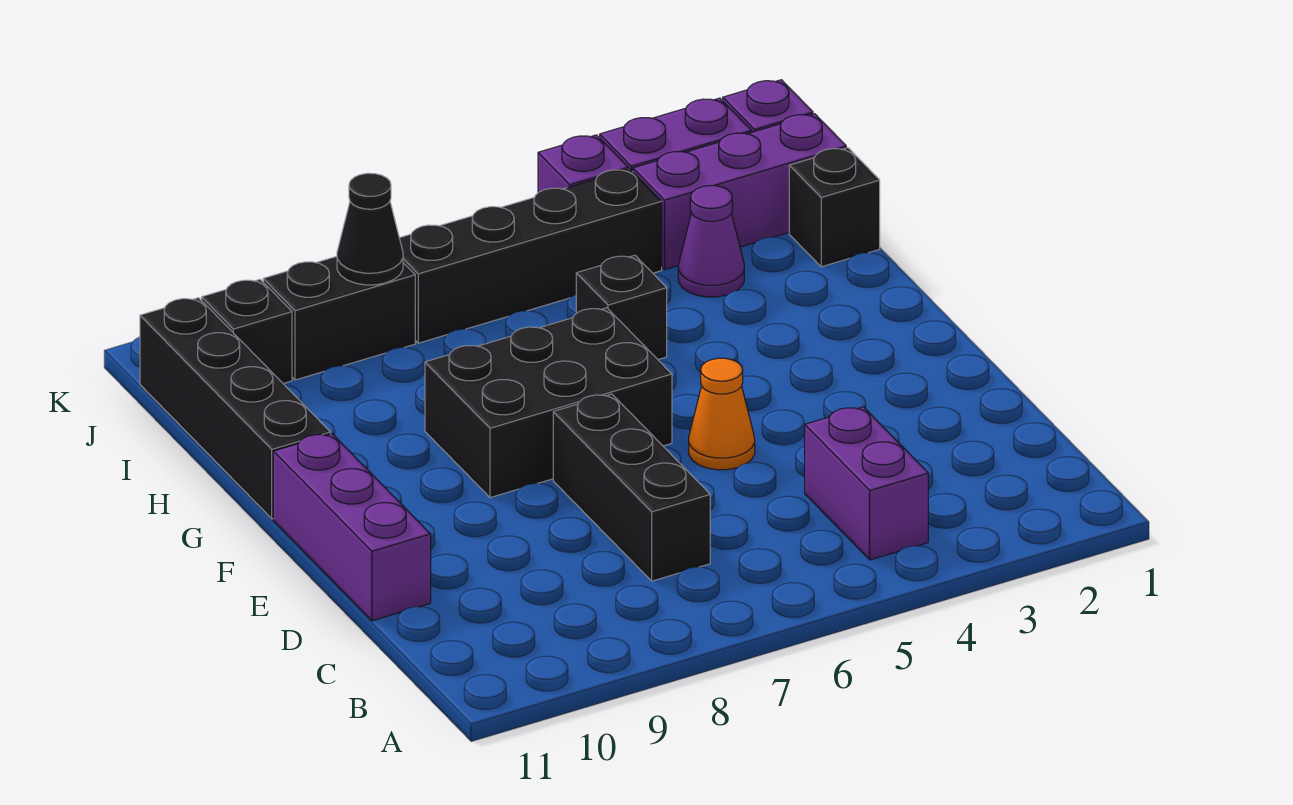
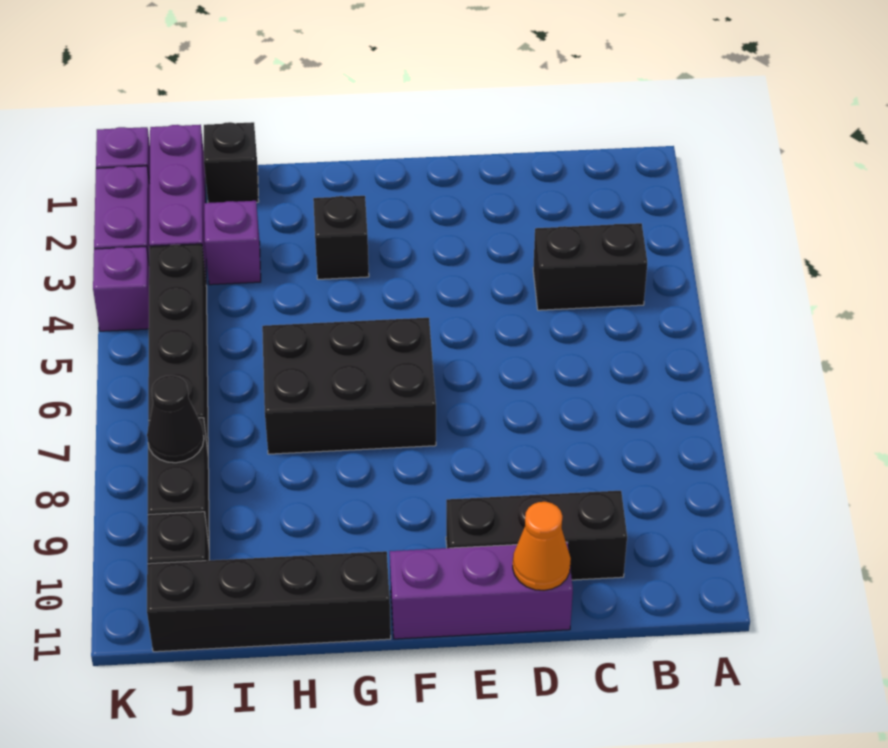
purple 1x2 brick [805,407,928,560] -> black 1x2 brick [533,223,647,310]
black 1x3 brick [553,394,710,581] -> black 1x3 brick moved to [446,491,627,580]
orange 1x1 cone [689,358,755,470] -> orange 1x1 cone moved to [513,502,571,590]
black 2x3 brick [425,308,672,498] -> black 2x3 brick turned to [262,318,436,454]
black 1x1 brick [576,255,667,359] -> black 1x1 brick moved to [313,196,369,279]
purple 1x1 cone [678,186,744,297] -> purple 1x1 brick [204,201,261,285]

